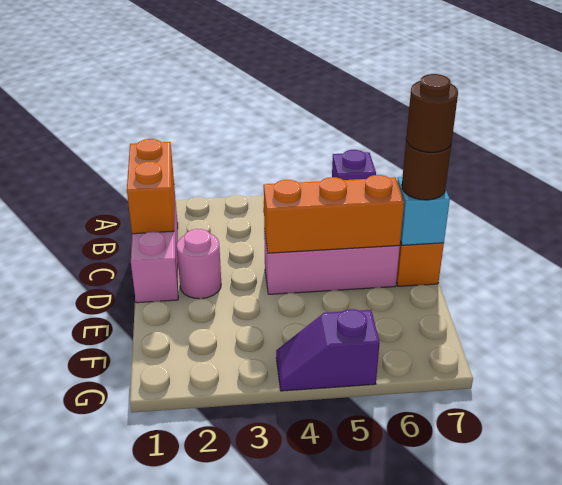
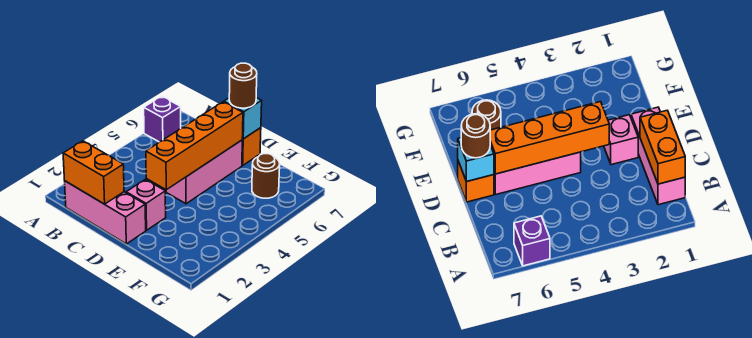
pink 1x1 round brick [177,229,221,299] -> pink 1x1 brick [126,179,166,230]
orange 1x3 brick [264,175,404,253] -> orange 1x4 brick [146,102,243,190]
brown 1x1 round brick [406,74,458,152] -> brown 1x1 round brick moved to [252,154,280,198]
purple 1x2 slope [276,309,380,391] -> none

